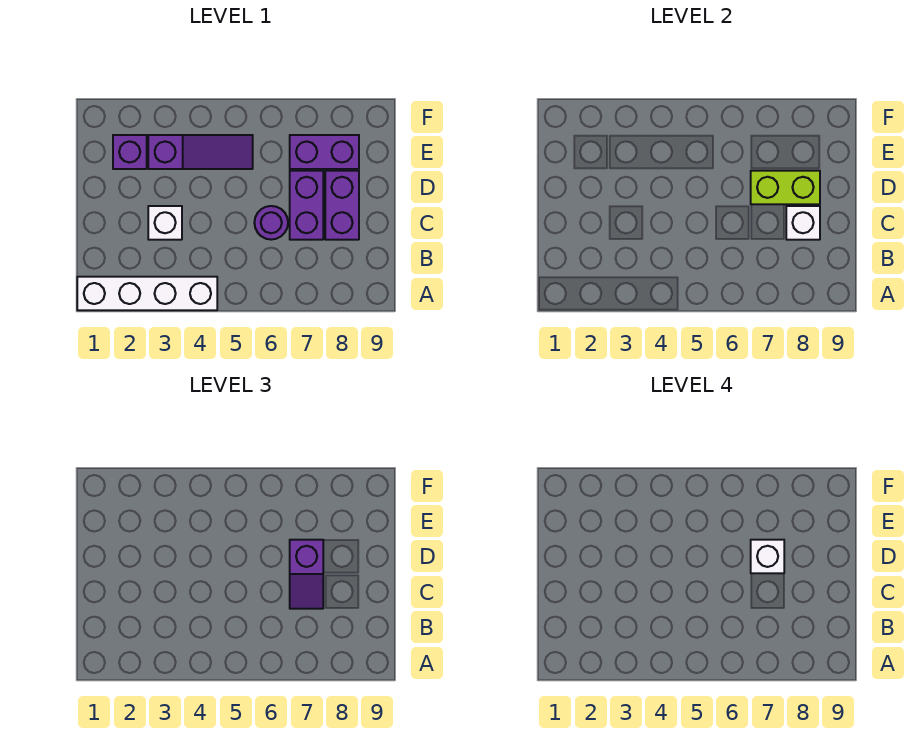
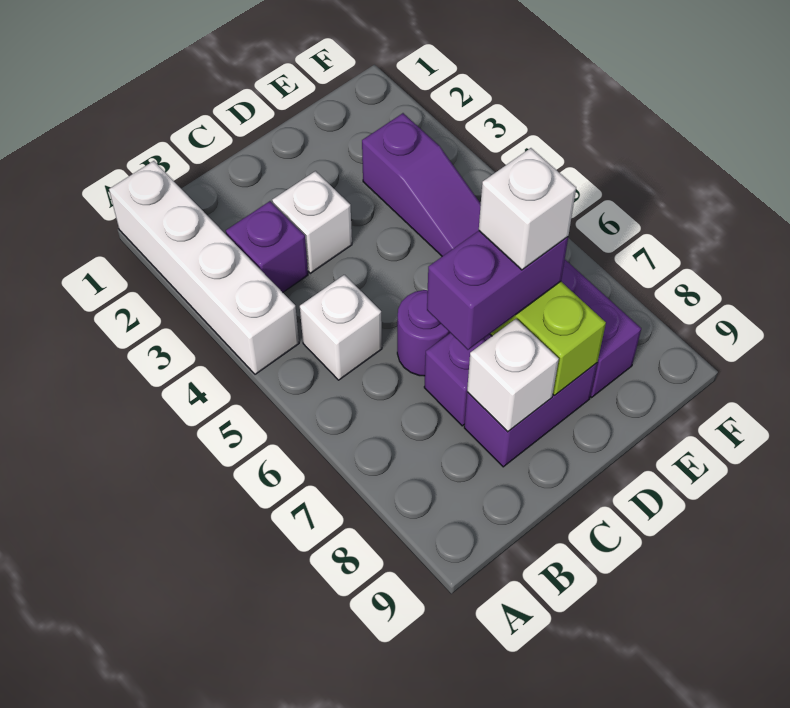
none -> white 1x1 brick [300,275,382,380]
purple 1x2 slope [290,540,323,609] -> purple 1x2 brick [427,231,568,350]
purple 1x1 brick [113,135,147,169] -> purple 1x1 brick moved to [226,201,308,292]

